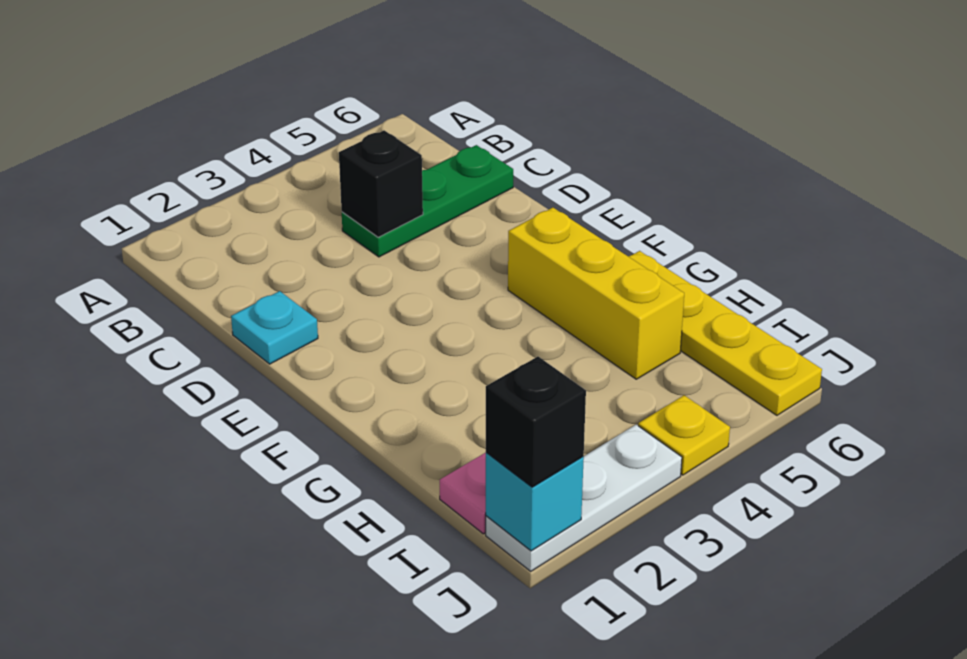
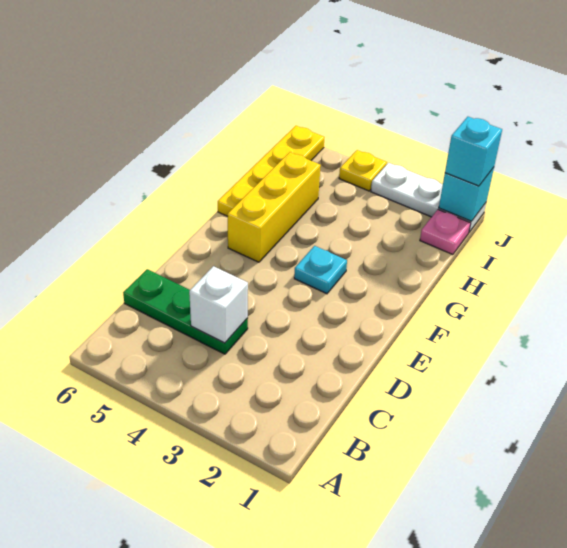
black 1x1 brick [339,130,423,237] -> white 1x1 brick [189,266,248,343]
cyan 1x1 plate [231,291,318,364] -> cyan 1x1 plate moved to [294,246,347,294]
black 1x1 brick [486,357,586,487] -> cyan 1x1 brick [445,117,502,186]

